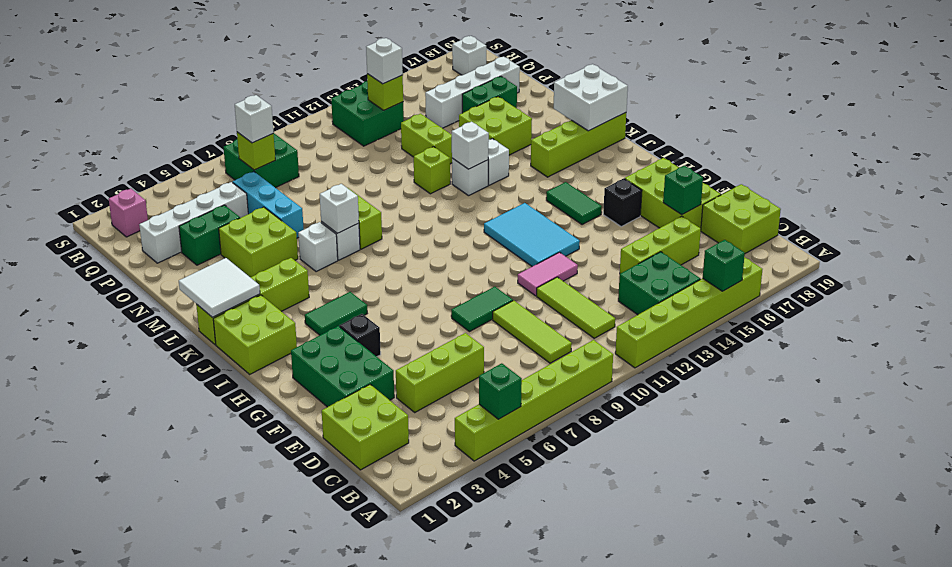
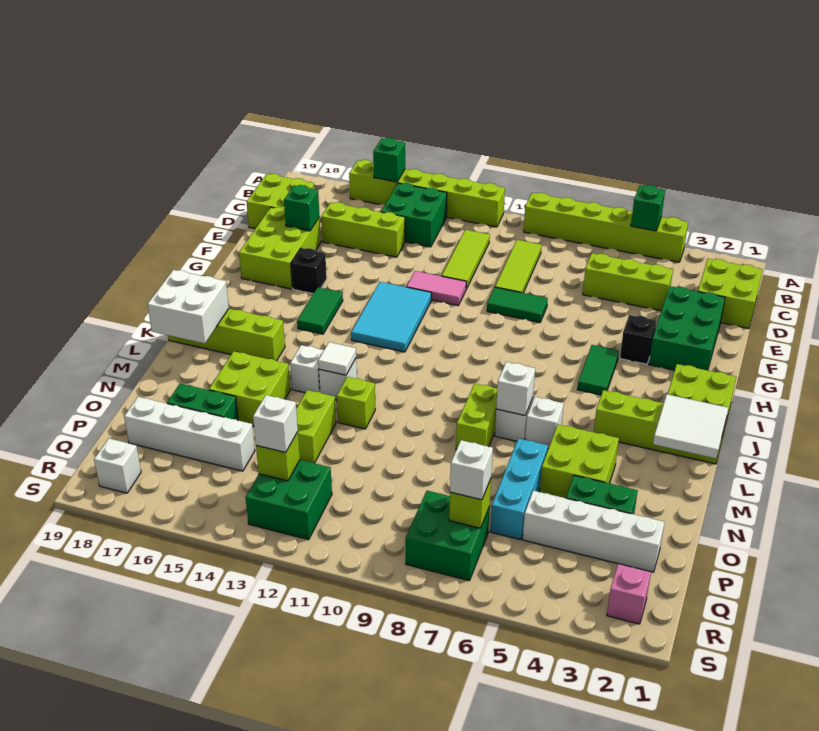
green 1x2 tile [305,292,367,335] -> green 1x2 tile turned to [577,345,619,395]
white 1x1 brick [452,122,489,169] -> white 1x1 tile [318,342,356,375]

